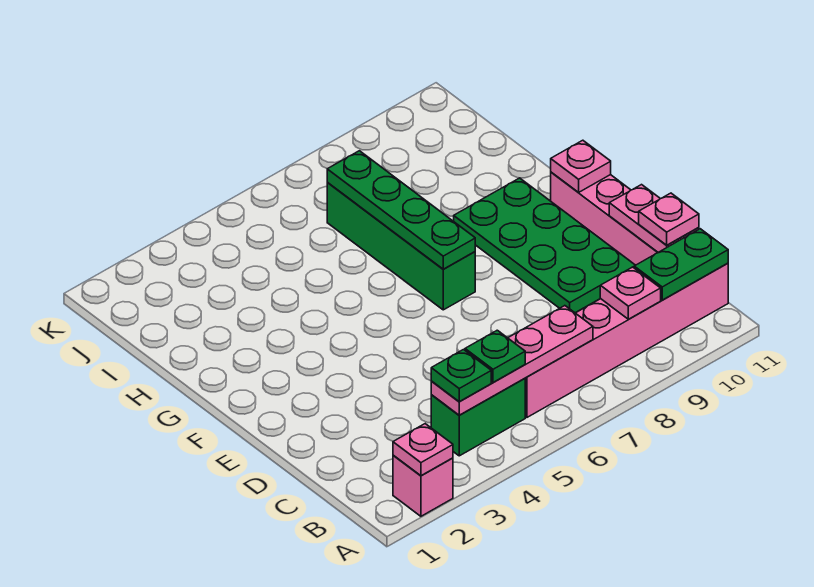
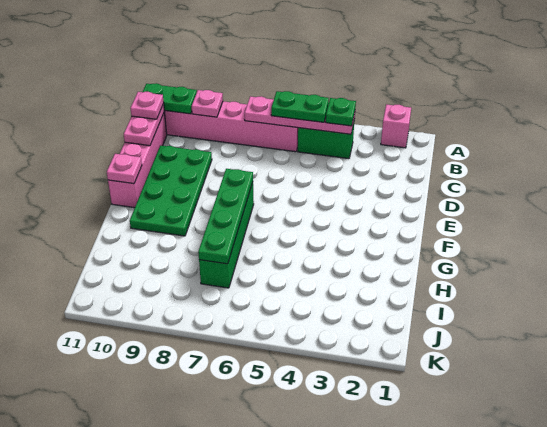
pink 1x1 plate [393,424,453,476] -> none
green 1x1 plate [465,330,525,383] -> green 1x2 plate [271,91,329,122]

